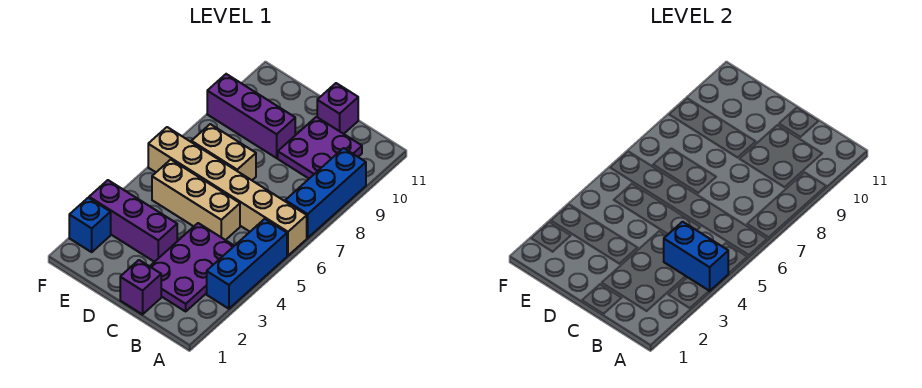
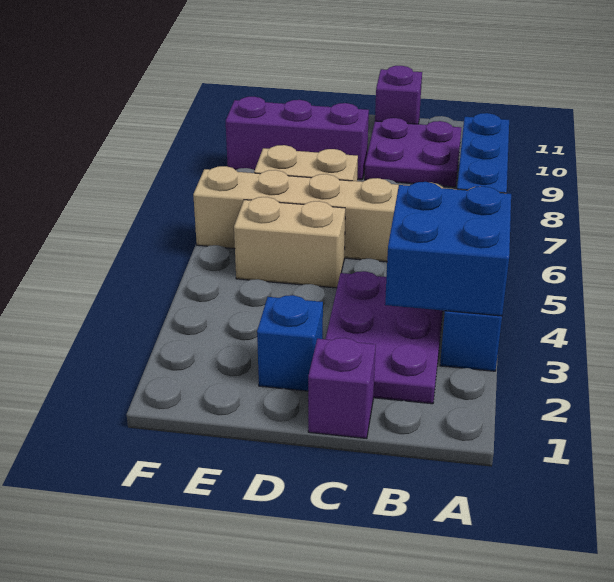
blue 1x2 brick [664,222,728,291] -> blue 2x2 brick [385,182,511,316]
tan 1x3 brick [152,160,240,240] -> tan 1x2 brick [234,197,345,288]
purple 1x3 brick [89,180,177,262] -> none
blue 1x1 brick [69,198,111,252] -> blue 1x1 brick moved to [257,295,323,391]

